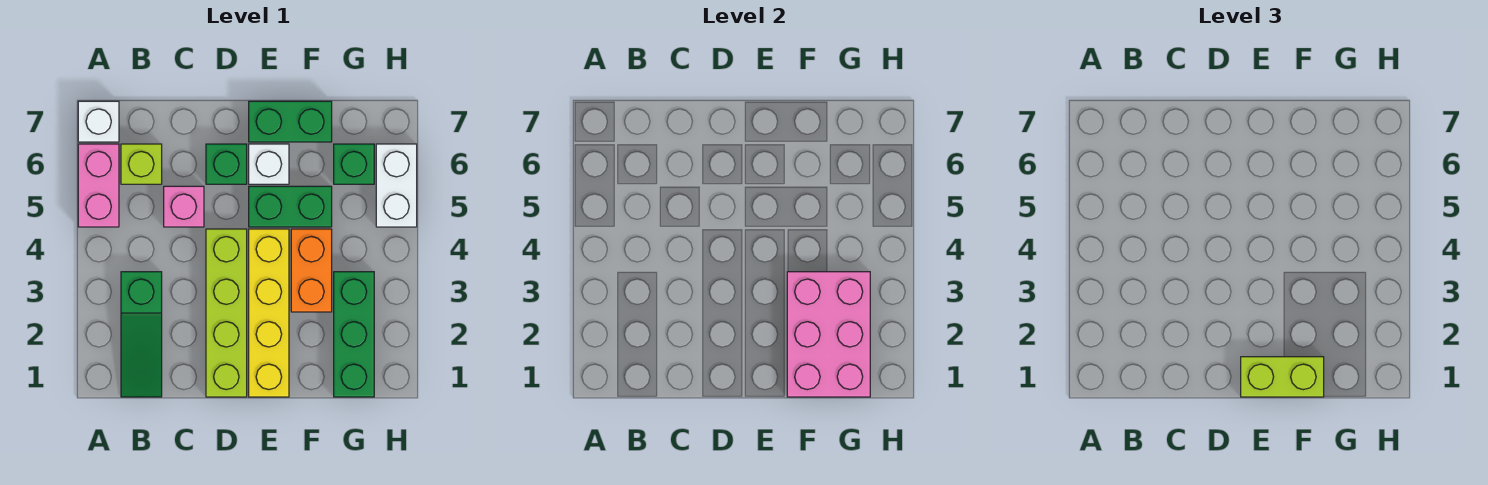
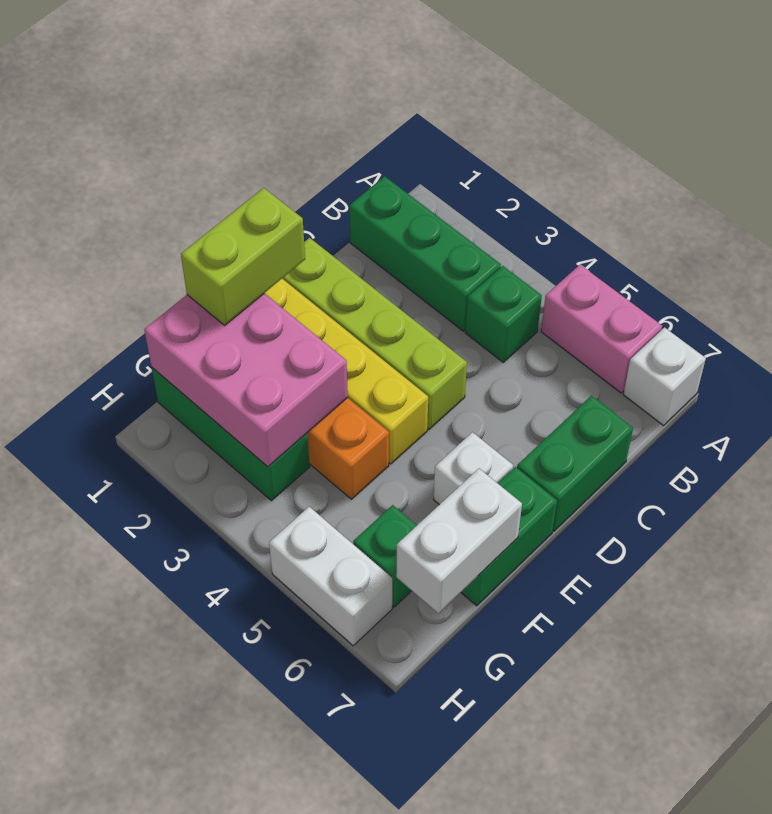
green 1x3 slope [121,272,162,397] -> green 1x3 brick [349,176,501,331]
lime 1x1 brick [121,144,162,184] -> none
pink 1x1 brick [164,186,204,227] -> none
green 1x1 brick [206,144,247,184] -> green 1x1 brick moved to [465,266,542,362]
green 1x2 brick [249,186,332,227] -> green 1x2 brick moved to [517,396,633,531]
none -> white 1x2 brick [396,469,522,613]

